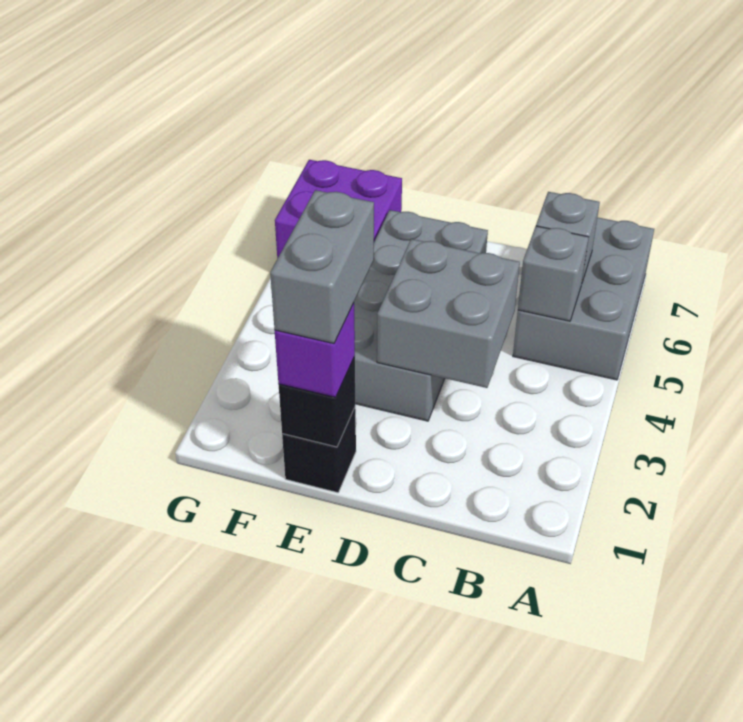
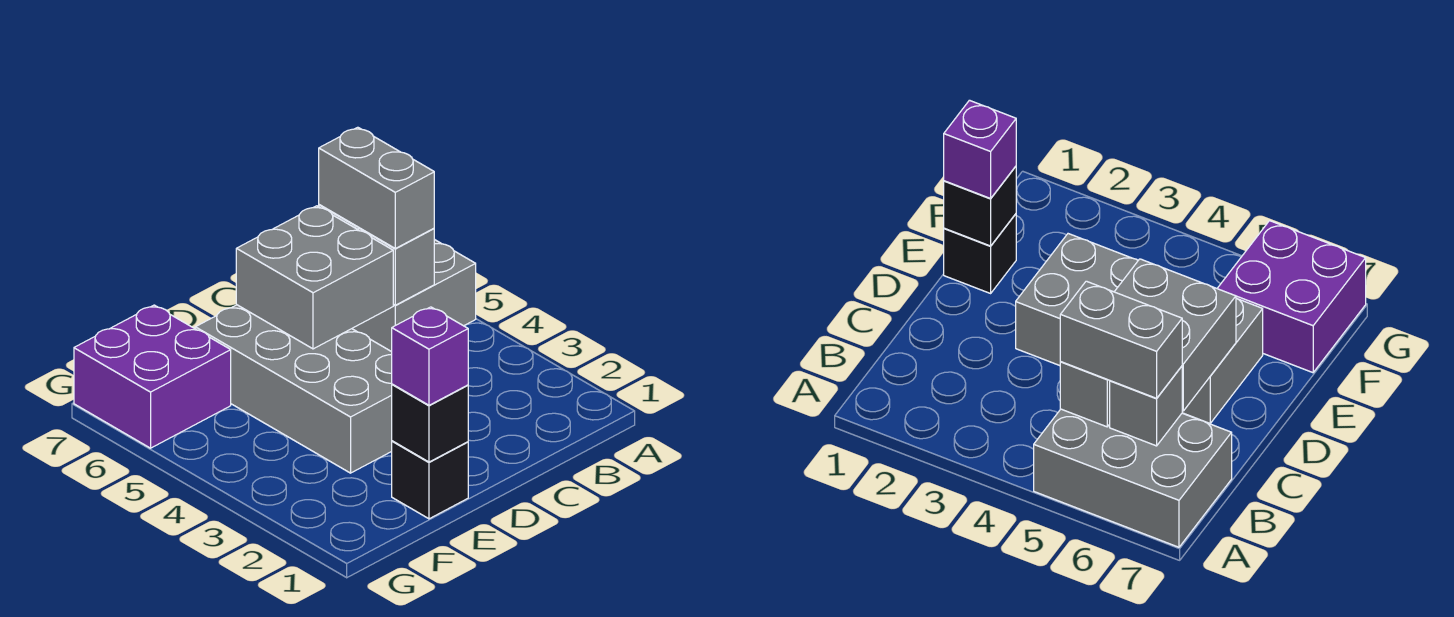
grey 2x2 brick [377,239,520,388] -> grey 2x2 brick moved to [236,206,393,349]
grey 1x2 brick [270,190,374,344] -> grey 1x2 brick moved to [319,127,434,248]

